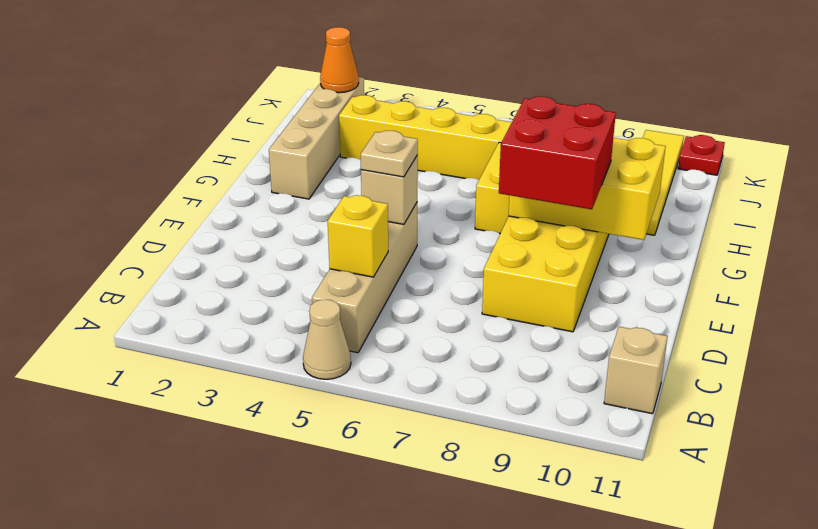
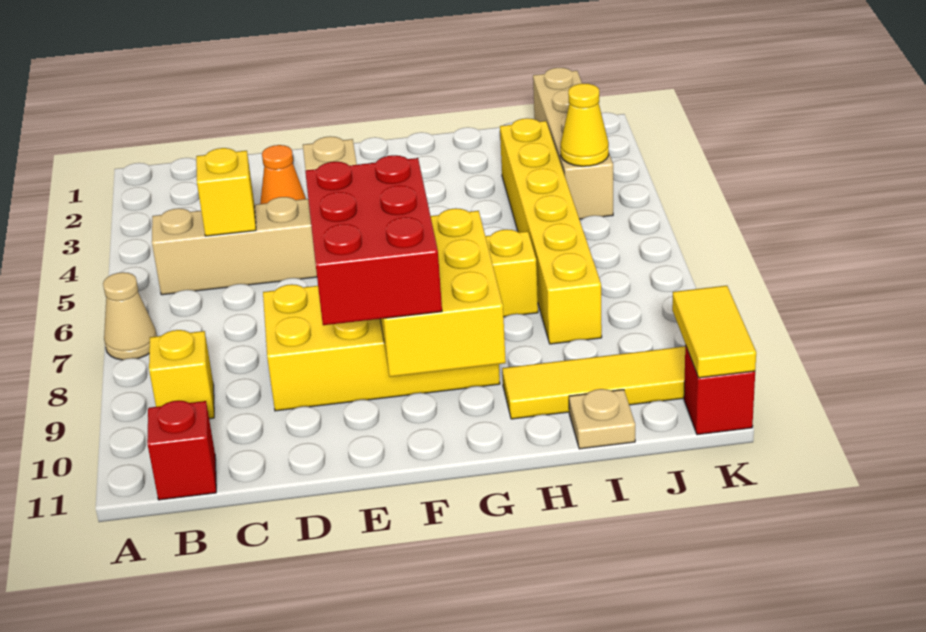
tan 1x1 cone [303,300,351,379] -> tan 1x1 cone moved to [103,272,157,360]
none -> yellow 1x1 brick [149,330,214,419]
tan 1x1 brick [604,327,668,414] -> red 1x1 brick [147,401,216,500]
tan 1x1 plate [361,131,418,177] -> tan 1x1 plate moved to [569,389,635,449]
red 2x2 brick [499,97,616,209] -> red 2x3 brick [305,155,442,325]
tan 1x4 brick [269,77,364,199] -> tan 1x4 brick turned to [533,68,613,219]
orange 1x1 cone [320,27,359,93] -> orange 1x1 cone moved to [260,145,306,204]
none -> yellow 1x1 cone [561,84,609,166]
none -> yellow 1x2 tile [672,286,756,378]
red 1x1 plate [678,135,725,175] -> red 1x1 brick [684,345,755,435]

